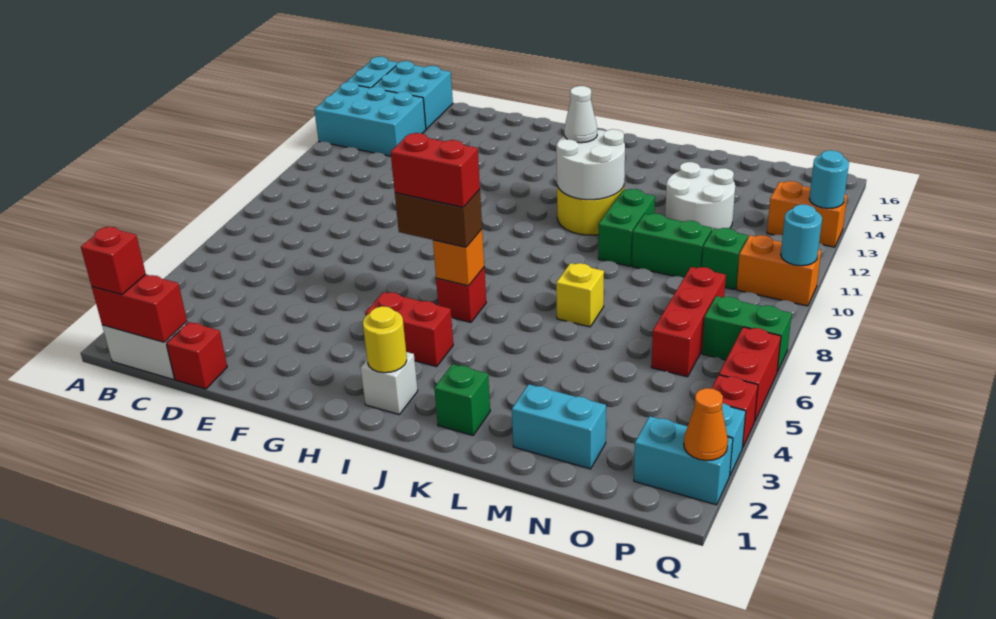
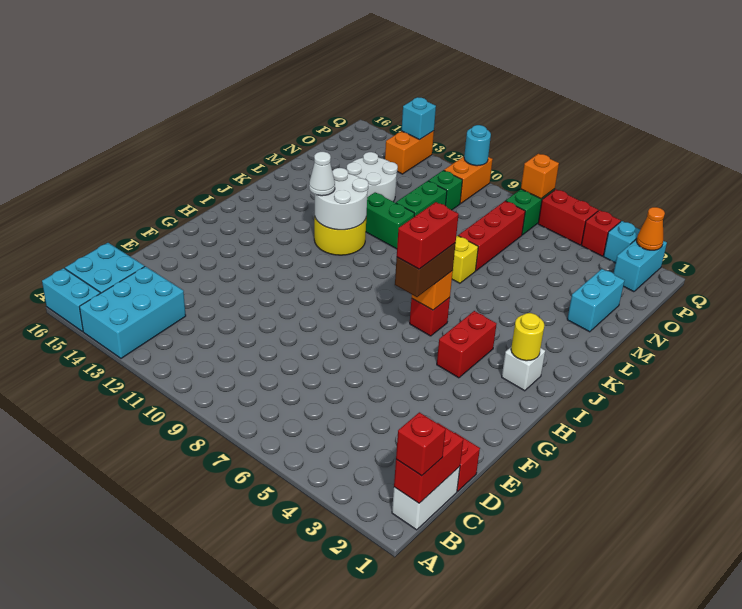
green 1x1 brick [434,364,490,435] -> none
red 1x3 brick [651,267,726,377] -> red 1x3 brick turned to [458,201,525,271]
none -> orange 1x1 brick [521,154,559,199]
cyan 1x1 round brick [809,150,849,208] -> cyan 1x1 brick [402,97,436,140]

